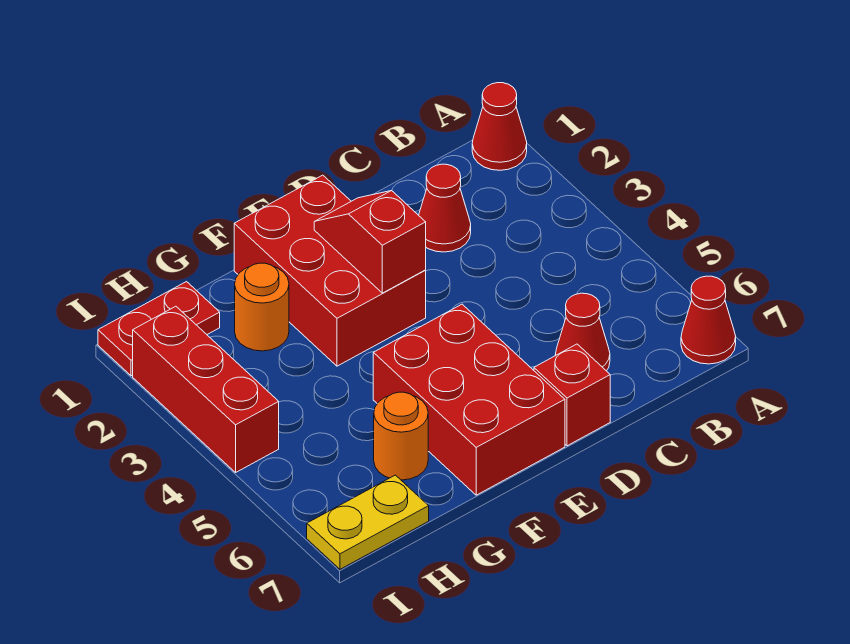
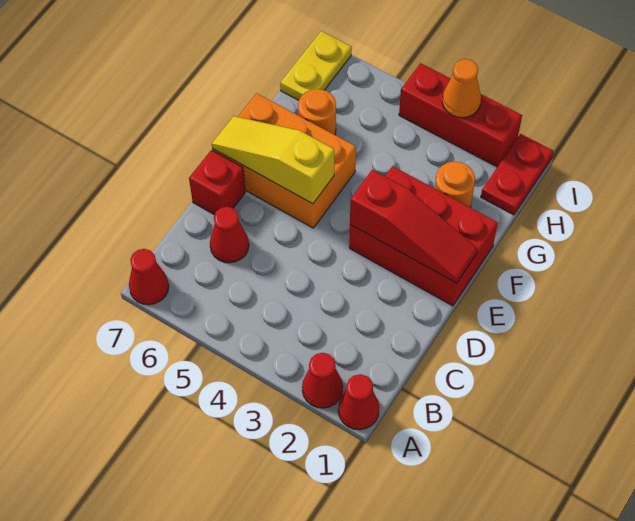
red 1x1 cone [419,164,471,252] -> red 1x1 cone moved to [302,353,343,408]
red 1x2 slope [314,191,426,293] -> red 1x3 slope [350,170,478,283]
red 2x3 brick [373,304,565,495] -> orange 2x3 brick [212,93,356,228]
none -> yellow 1x3 slope [212,116,334,204]
none -> orange 1x1 cone [442,59,481,118]

